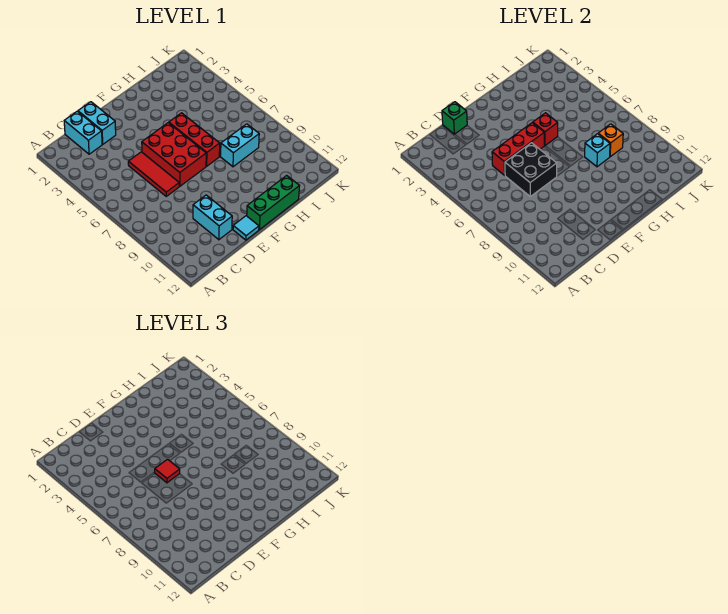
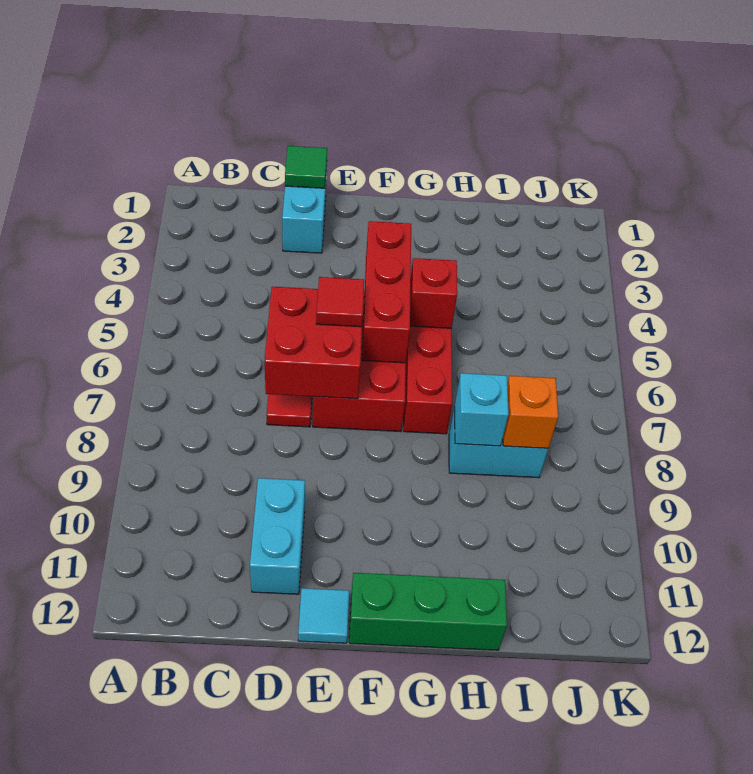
cyan 1x2 brick [64,111,102,154] -> none
green 1x1 brick [442,102,467,134] -> green 1x1 tile [285,146,327,188]
red 1x3 brick [492,123,544,175] -> red 1x3 brick turned to [362,221,411,363]
black 2x2 brick [505,143,557,196] -> red 2x2 brick [264,287,362,399]

